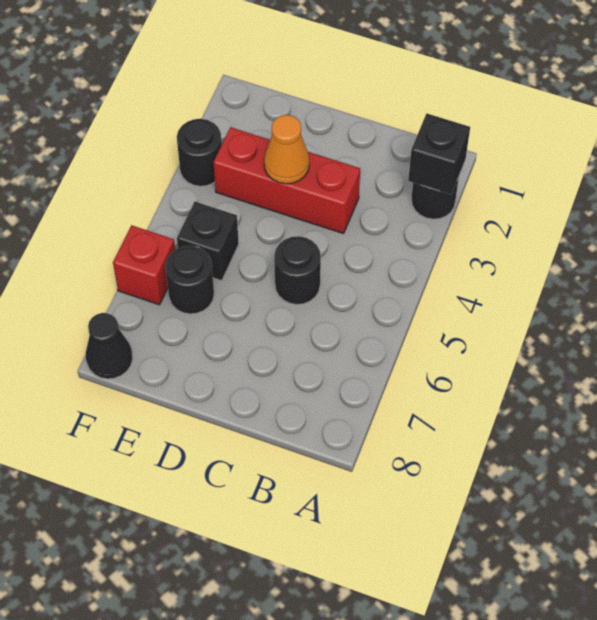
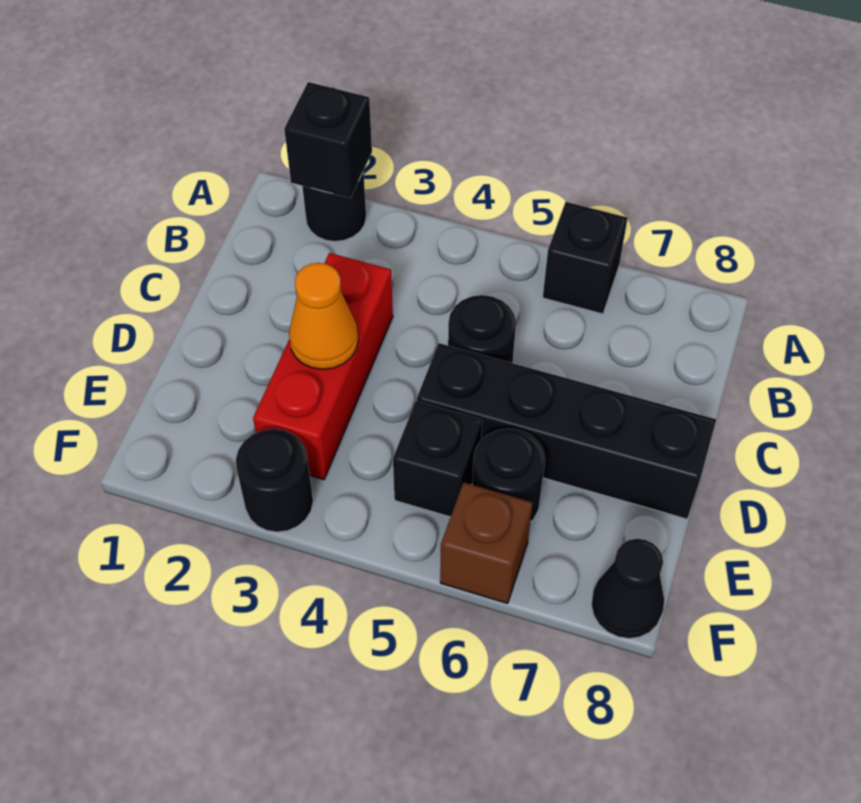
none -> black 1x1 brick [543,202,628,314]
none -> black 1x4 brick [417,343,716,519]
red 1x1 brick [113,225,175,305] -> brown 1x1 brick [440,482,533,603]

